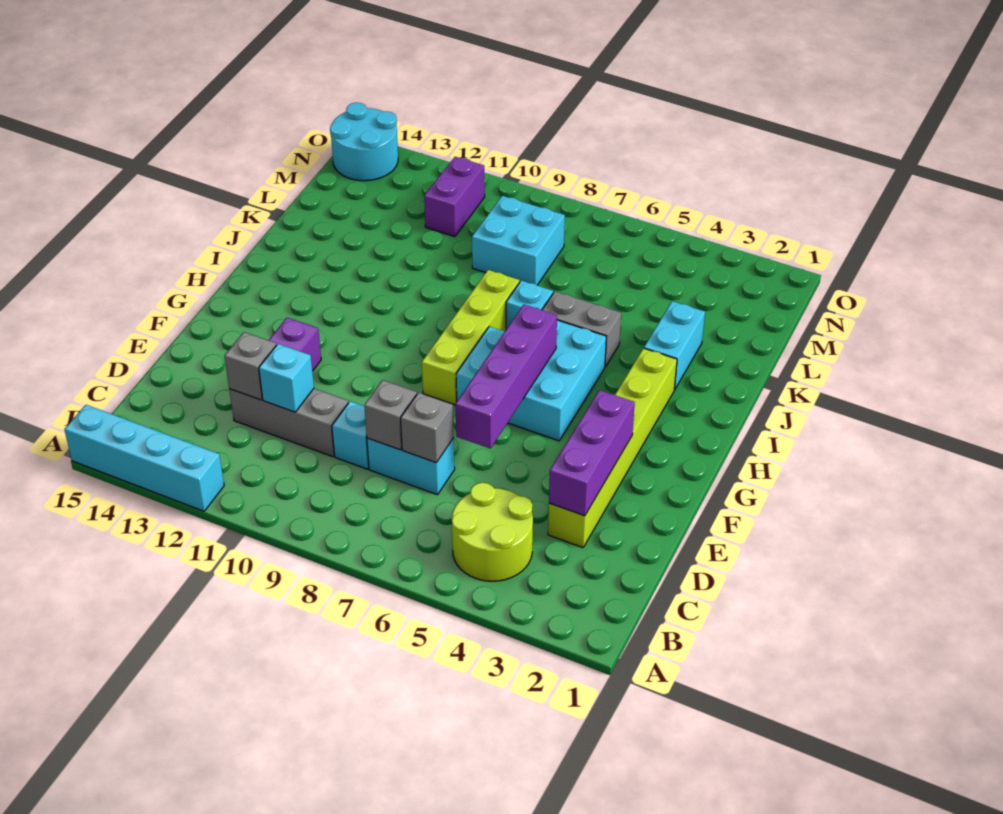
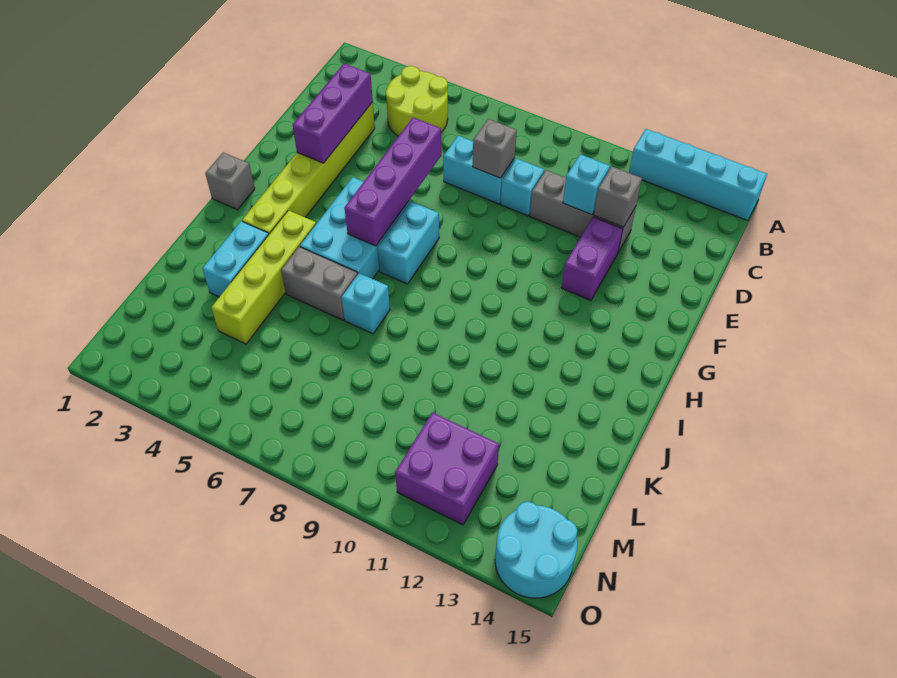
grey 1x1 brick [400,393,454,463] -> grey 1x1 brick moved to [205,152,255,210]
lime 1x4 brick [422,270,519,405] -> lime 1x4 brick moved to [211,210,316,344]
cyan 2x2 brick [472,196,565,285] -> none
purple 1x2 brick [424,157,485,237] -> purple 2x2 brick [395,413,499,525]

